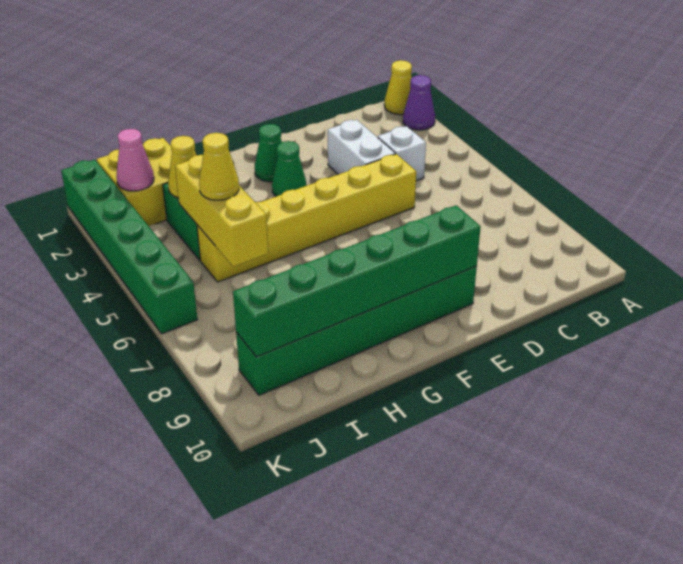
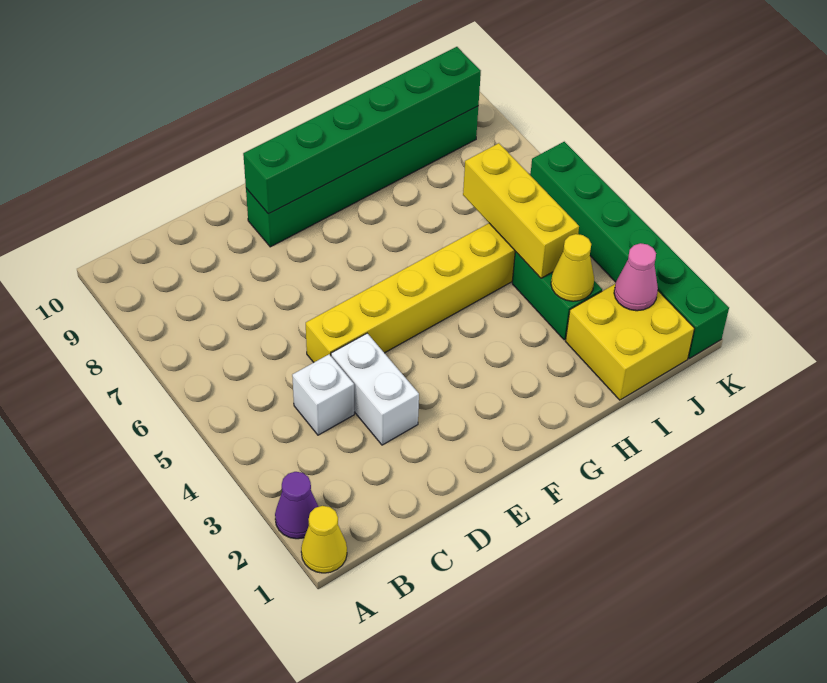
green 1x1 cone [255,124,282,182] -> none
green 1x1 cone [272,141,307,196] -> none
yellow 1x1 cone [199,133,239,200] -> none

